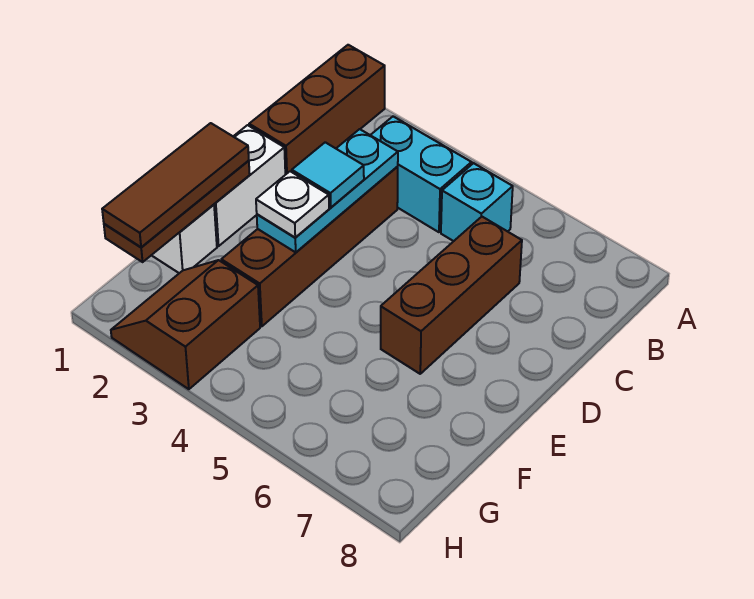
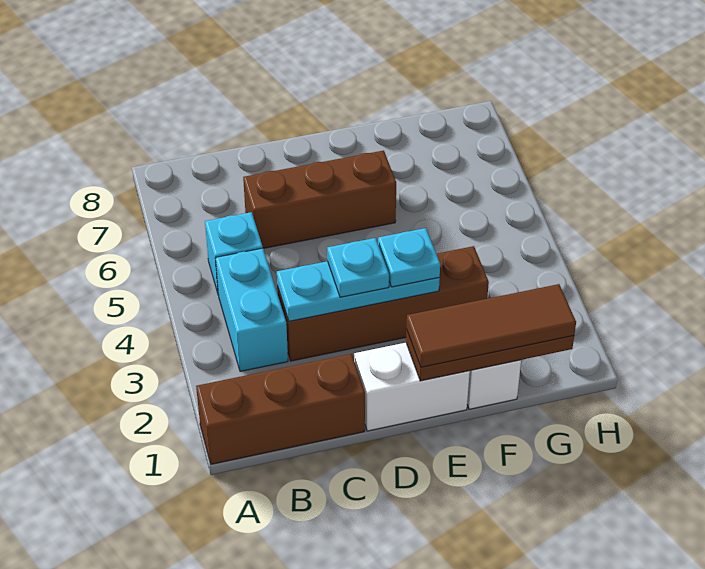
cyan 1x1 tile [292,142,364,207] -> cyan 1x1 plate [327,238,389,297]
white 1x1 plate [256,171,329,238] -> cyan 1x1 plate [378,228,440,287]
brown 2x2 slope [111,260,260,389] -> none

